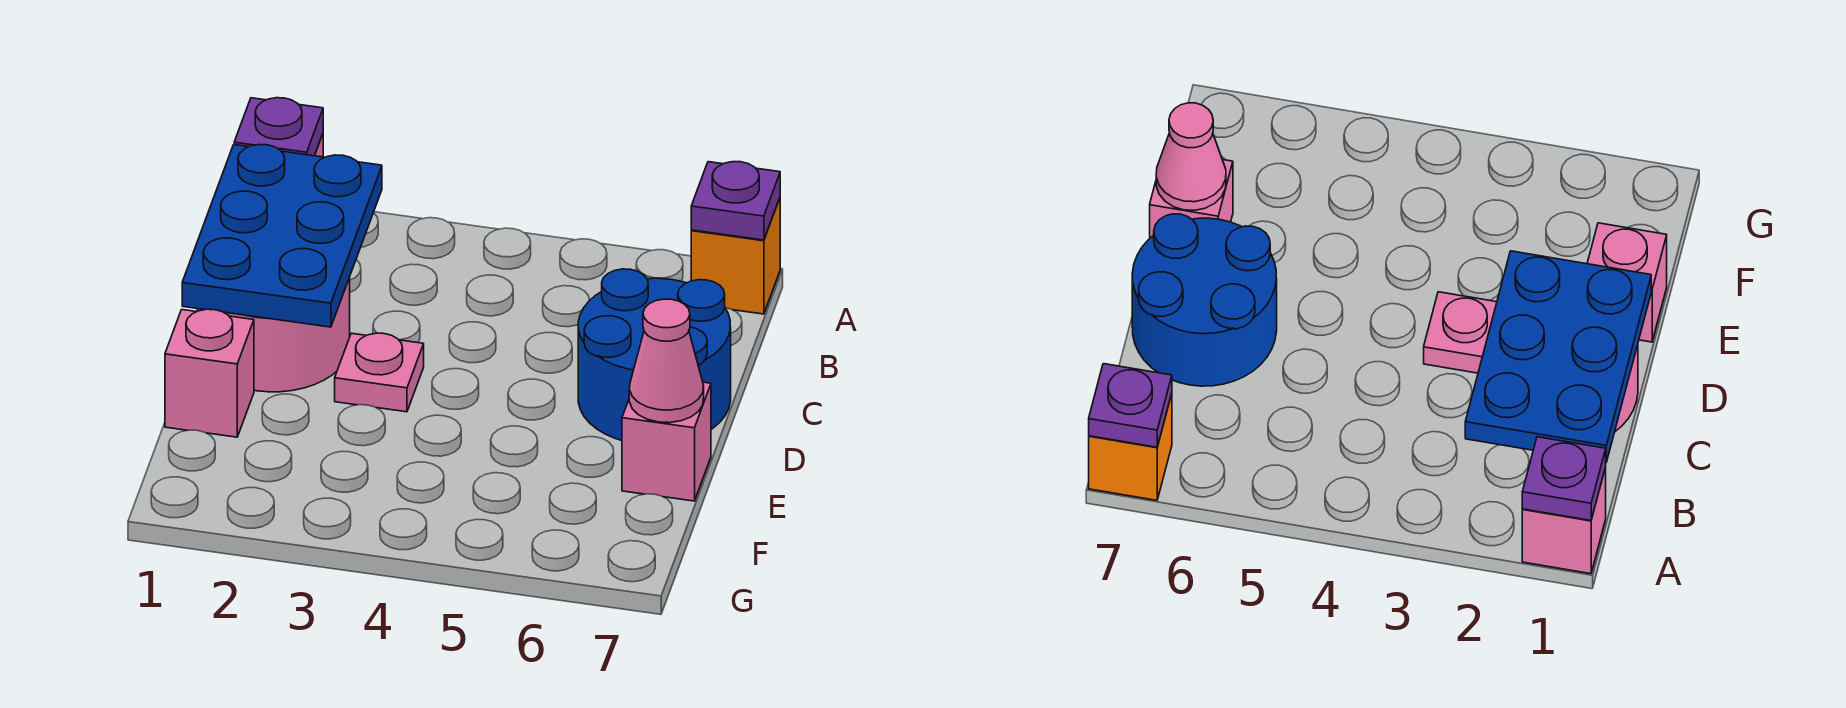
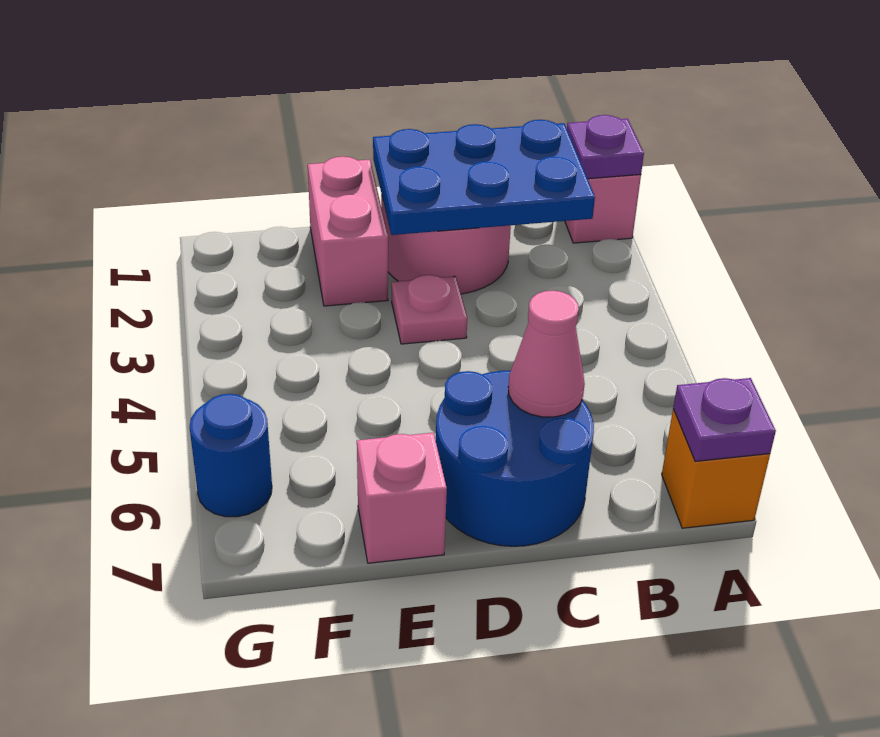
pink 1x1 brick [165,309,254,437] -> pink 1x2 brick [308,156,388,306]
pink 1x1 cone [629,299,704,423] -> pink 1x1 cone moved to [508,291,585,417]
none -> blue 1x1 round brick [190,394,272,517]

